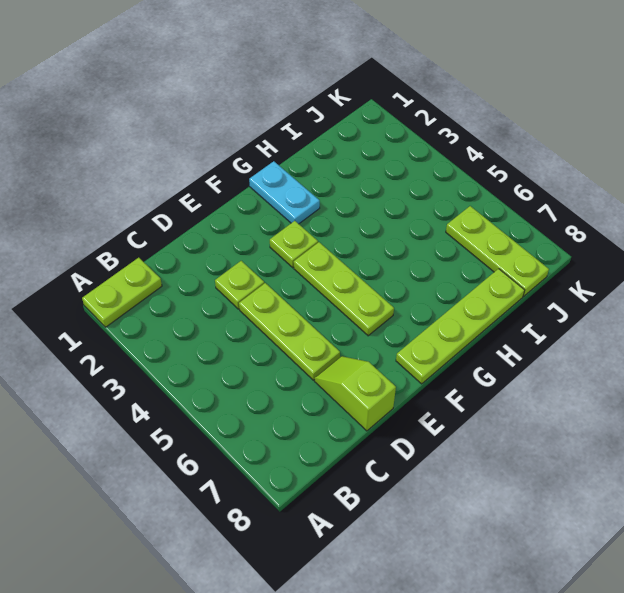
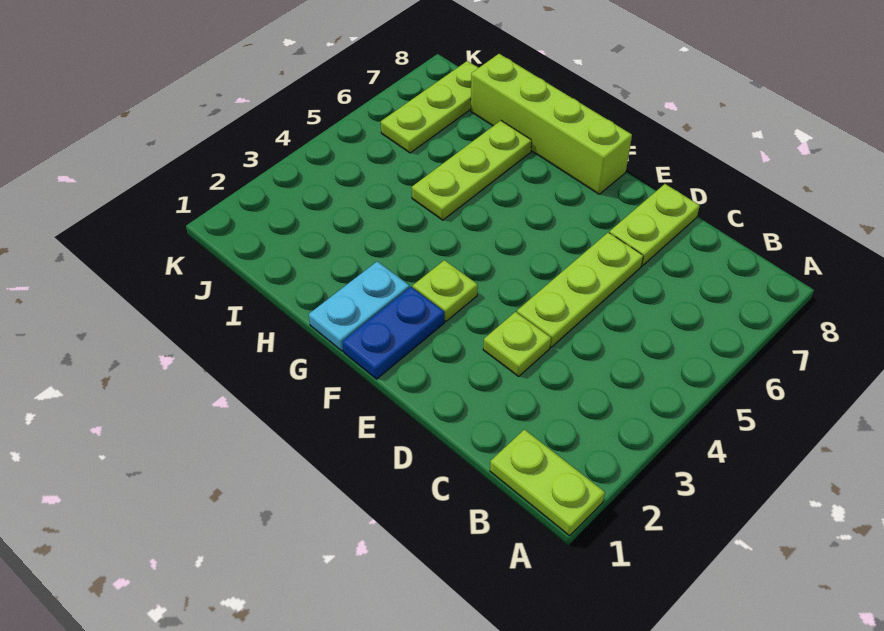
lime 1x2 slope [315,356,396,431] -> lime 1x2 plate [609,184,700,266]
none -> blue 1x2 plate [342,287,444,379]
lime 1x3 plate [294,242,394,336] -> lime 1x3 plate moved to [412,121,532,220]
lime 1x4 plate [396,269,525,384] -> lime 1x4 brick [471,54,632,194]

